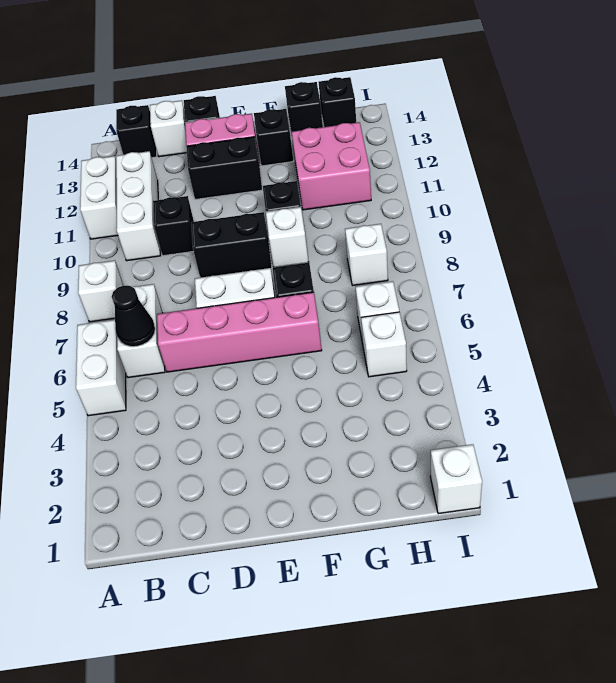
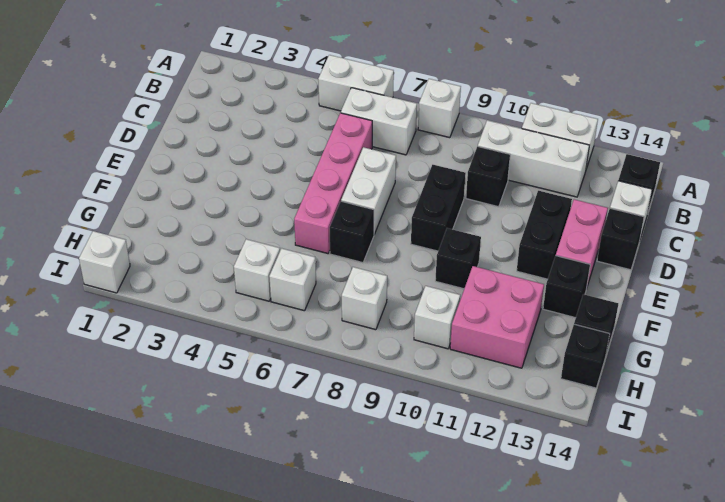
black 1x1 cone [112,286,155,347] -> none
white 1x1 brick [266,207,309,267] -> white 1x1 brick moved to [414,286,460,349]

